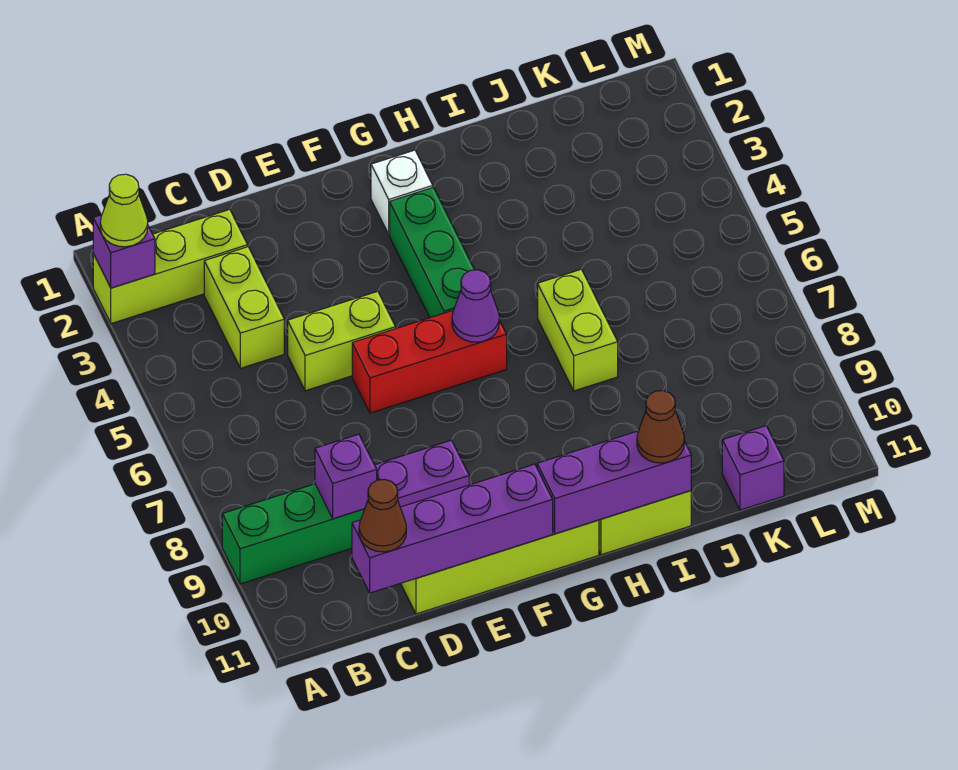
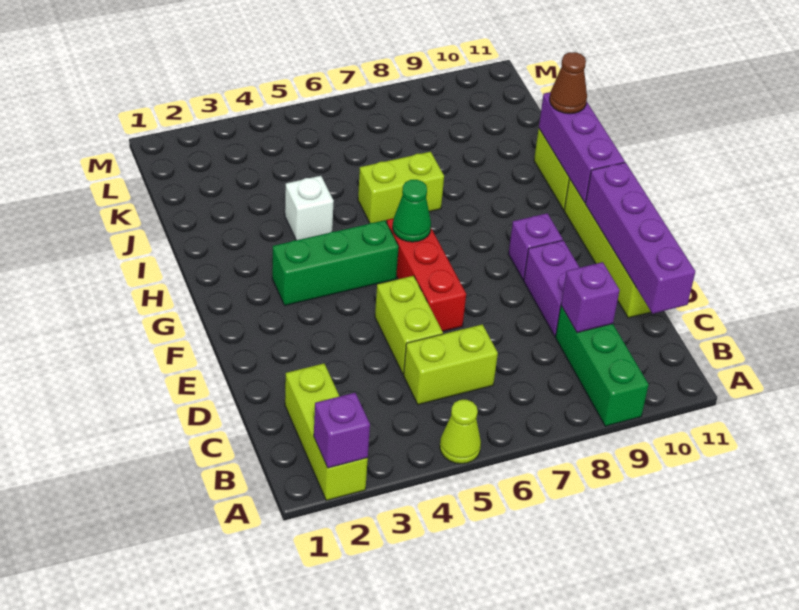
lime 1x1 cone [100,174,148,247] -> lime 1x1 cone moved to [440,400,481,464]
lime 1x2 brick [204,247,284,368] -> lime 1x2 brick moved to [404,324,498,405]
brown 1x1 cone [359,480,406,552] -> none
white 1x1 brick [371,150,433,235] -> white 1x1 brick moved to [285,176,334,240]
purple 1x1 cone [452,270,499,342] -> green 1x1 cone [393,180,431,242]
purple 1x1 brick [722,426,784,510] -> purple 1x1 brick moved to [509,213,563,280]

